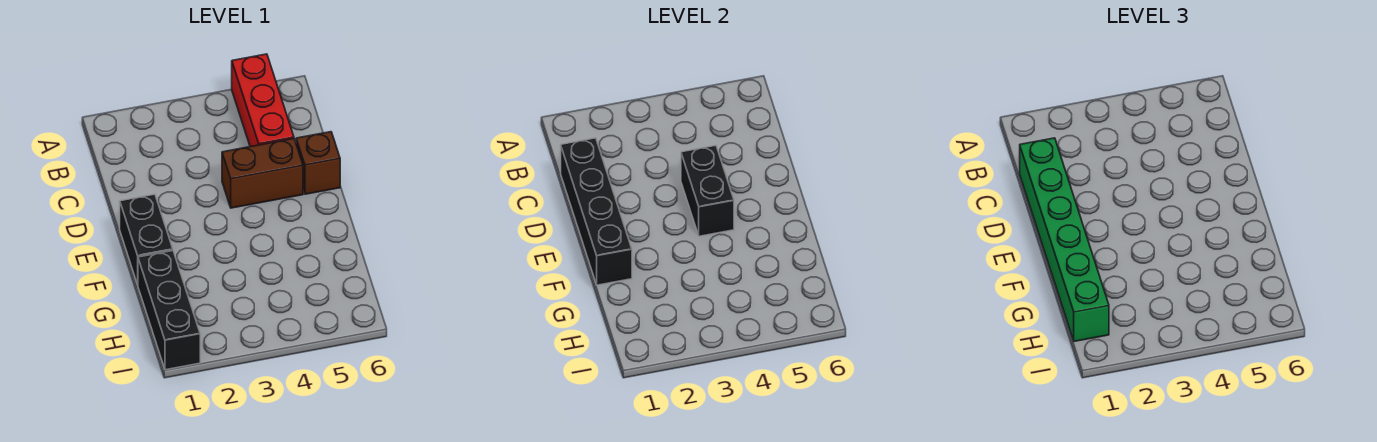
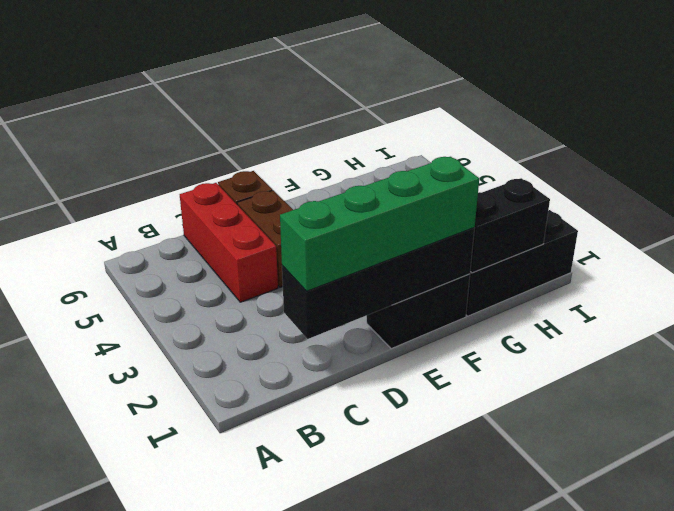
red 1x3 brick [232,54,294,147] -> red 1x3 brick turned to [180,183,278,302]
green 1x6 brick [1020,138,1109,341] -> green 1x4 brick [280,157,479,291]
black 1x2 brick [681,145,734,236] -> black 1x2 brick moved to [470,178,550,273]

